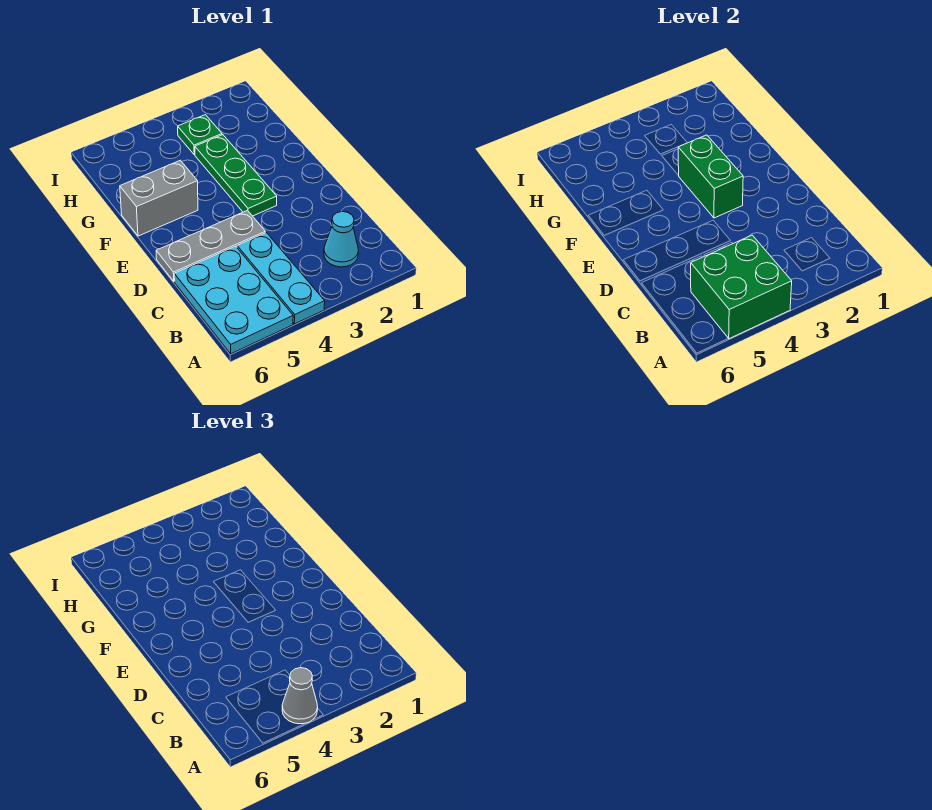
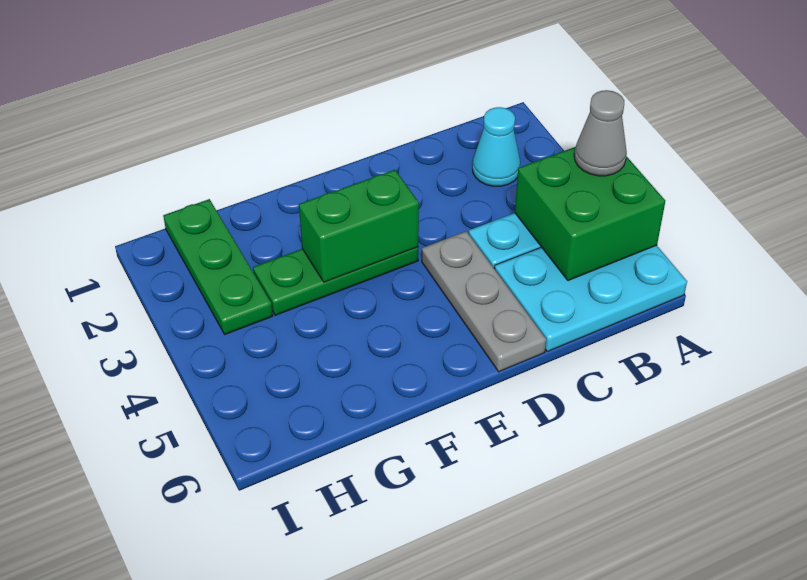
grey 1x2 brick [120,160,198,236] -> none
green 1x1 plate [178,115,222,155] -> green 1x3 plate [163,199,273,334]

